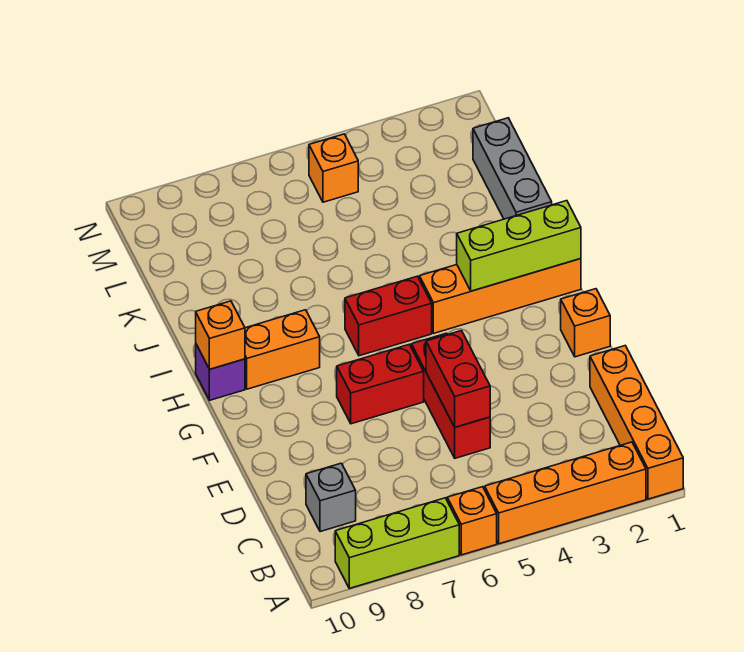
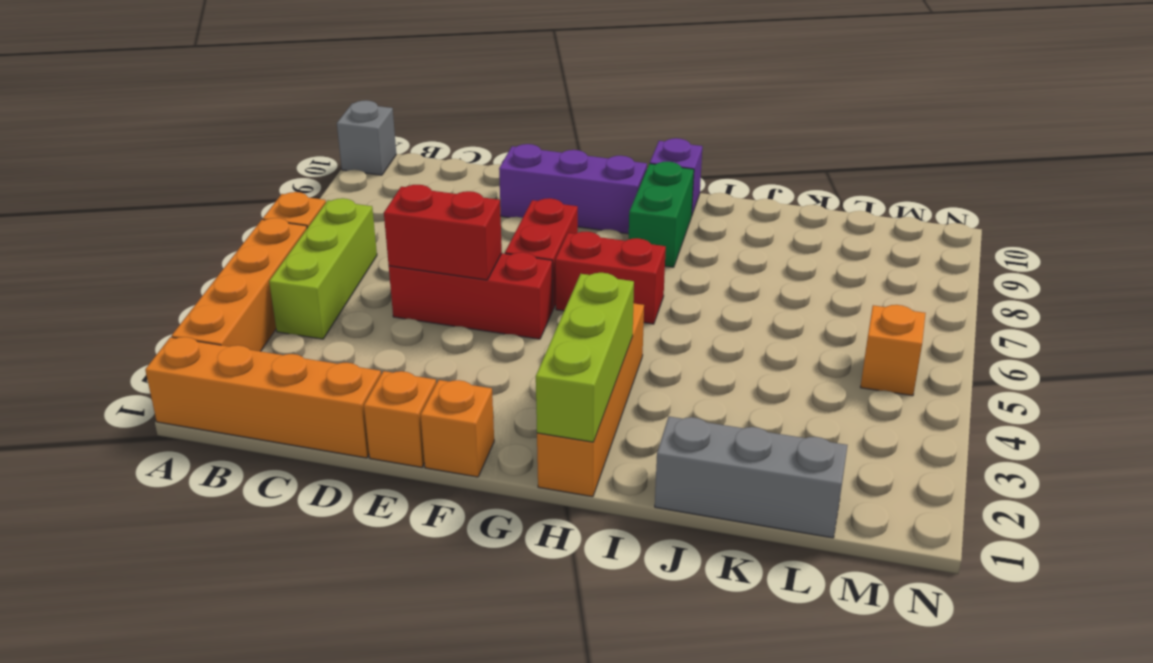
lime 1x3 brick [335,498,459,588] -> lime 1x3 brick moved to [269,198,377,339]
grey 1x1 brick [306,463,356,532] -> grey 1x1 brick moved to [337,100,396,175]
none -> purple 1x3 brick [499,144,647,234]
red 1x2 brick [345,276,432,356] -> red 1x2 brick turned to [555,231,666,324]
orange 1x2 brick [245,310,320,389] -> green 1x2 brick [629,162,694,267]
orange 1x1 brick [196,301,245,369] -> orange 1x1 brick moved to [364,371,436,467]

